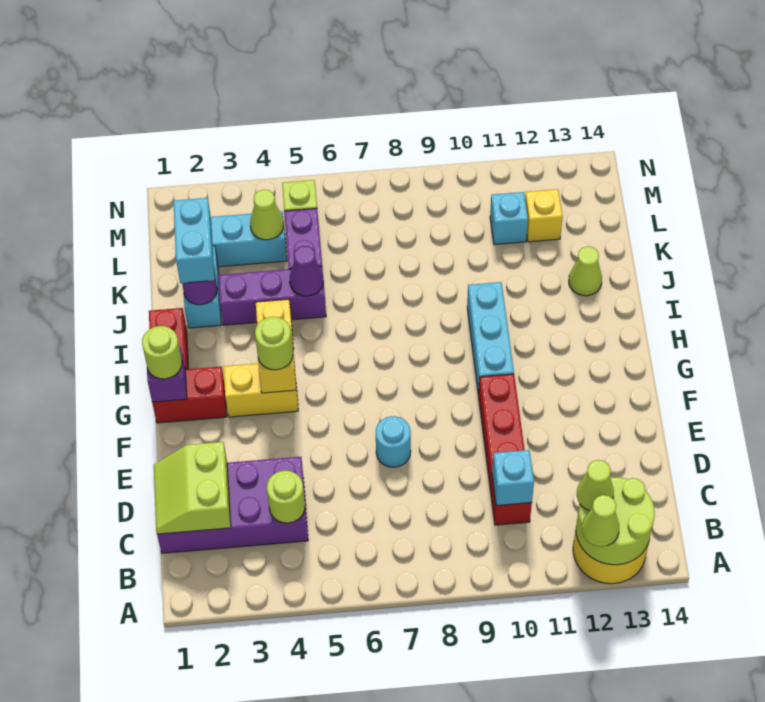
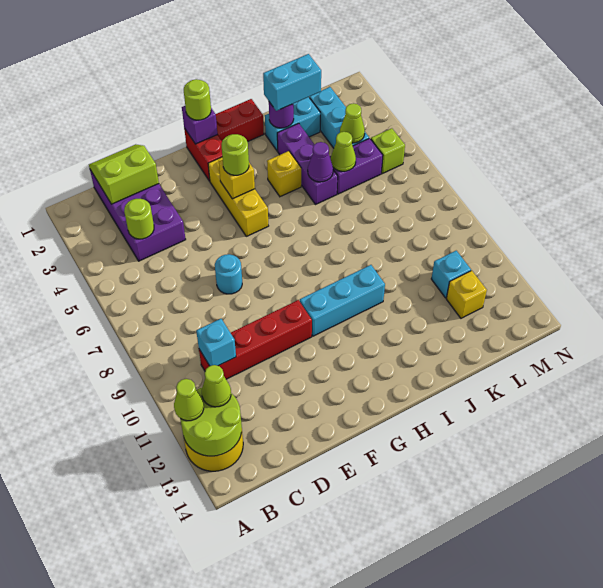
yellow 1x2 brick [224,364,298,417] -> yellow 1x3 brick [208,157,268,236]
lime 1x1 cone [569,246,602,296] -> lime 1x1 cone moved to [331,132,356,171]

